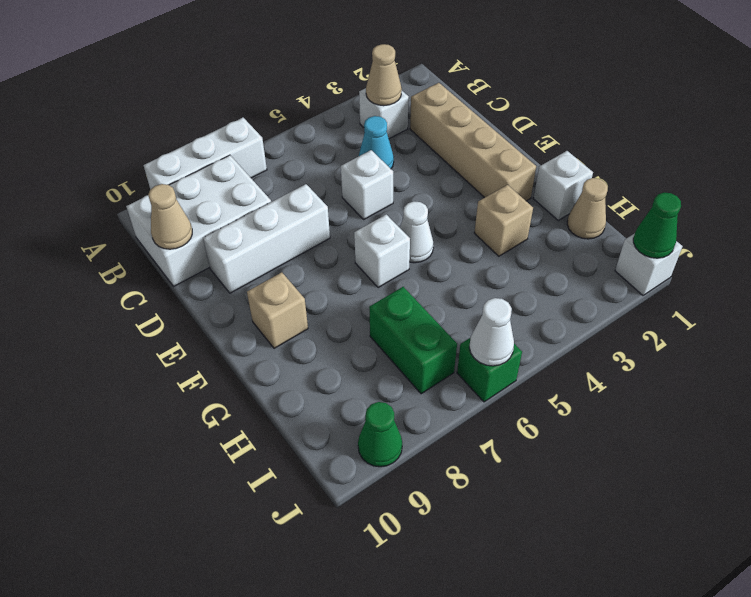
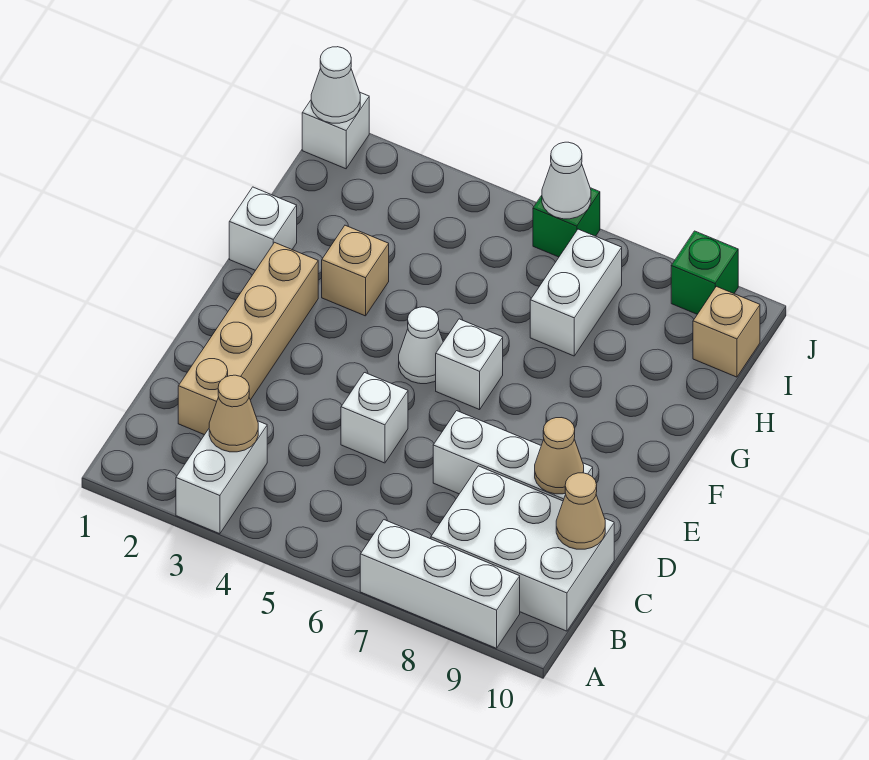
white 1x1 brick [359,88,409,139] -> white 1x2 brick [176,421,267,534]
cyan 1x1 cone [359,116,394,169] -> none
tan 1x1 brick [247,272,308,348] -> tan 1x1 brick moved to [693,286,760,377]
tan 1x1 cone [567,178,608,239] -> tan 1x1 cone moved to [535,418,584,494]
green 1x2 brick [369,287,457,394] -> white 1x2 brick [530,229,622,356]
green 1x1 cone [633,192,681,258] -> white 1x1 cone [311,47,360,123]
green 1x1 cone [358,402,402,467] -> green 1x1 brick [671,231,738,314]

